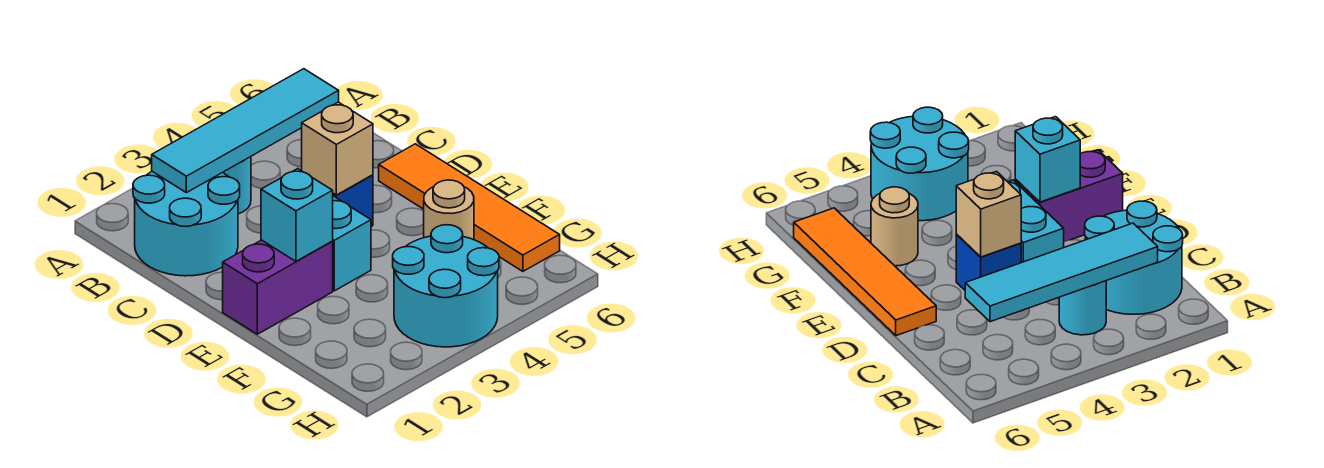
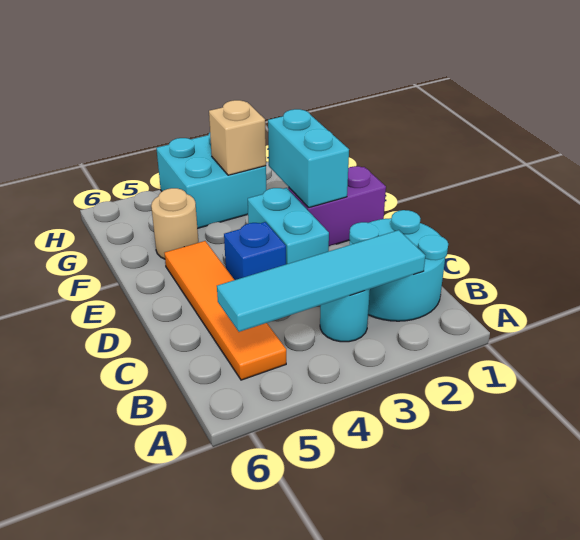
tan 1x1 brick [302,102,373,195] -> tan 1x1 brick moved to [209,100,266,175]
orange 1x4 tile [379,144,560,271] -> orange 1x4 tile moved to [165,241,286,380]
cyan 1x1 brick [261,169,333,261] -> cyan 1x2 brick [268,109,349,208]
cyan 2x2 round brick [393,225,499,347] -> cyan 2x2 brick [156,133,266,229]

